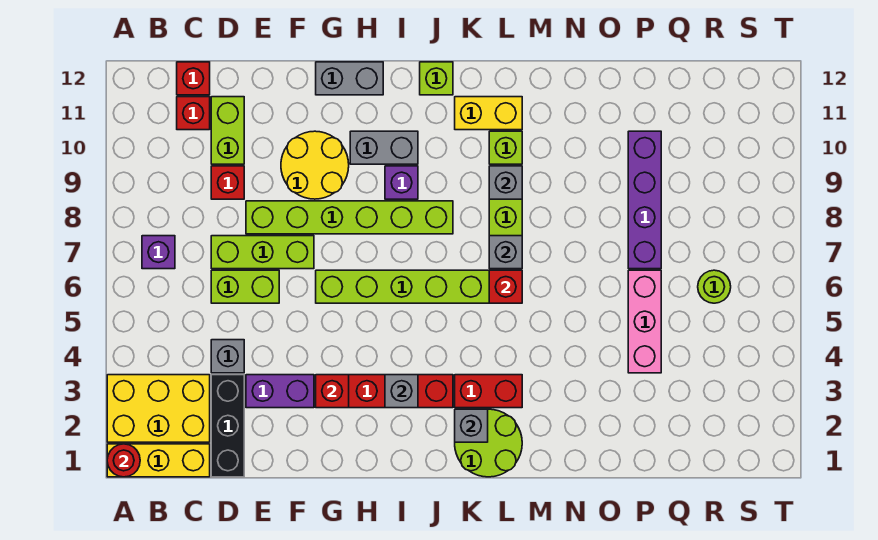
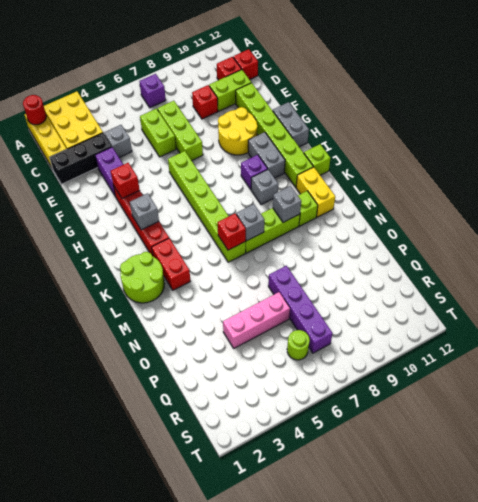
lime 1x6 brick [246,201,453,234] -> lime 1x6 brick moved to [236,83,313,187]
grey 1x1 brick [455,409,488,442] -> grey 1x1 brick moved to [251,170,278,205]
purple 1x4 brick [628,131,661,269] -> purple 1x4 brick turned to [268,266,333,353]

